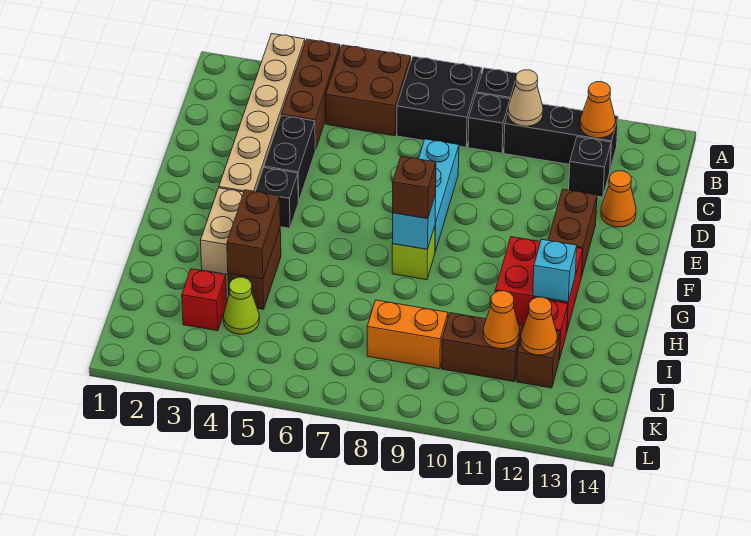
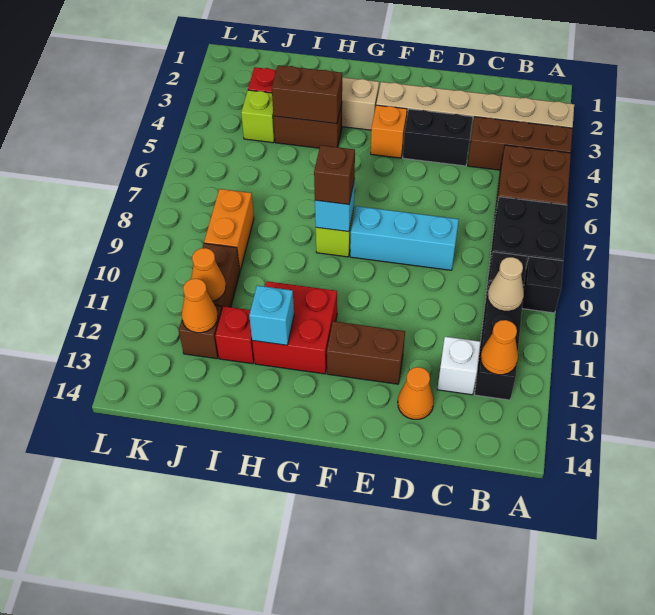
black 1x1 brick [569,137,611,197] -> white 1x1 brick [437,337,481,395]
black 1x1 brick [255,168,298,228] -> orange 1x1 brick [371,105,407,158]
lime 1x1 cone [223,277,260,334] -> lime 1x1 brick [241,90,275,143]

